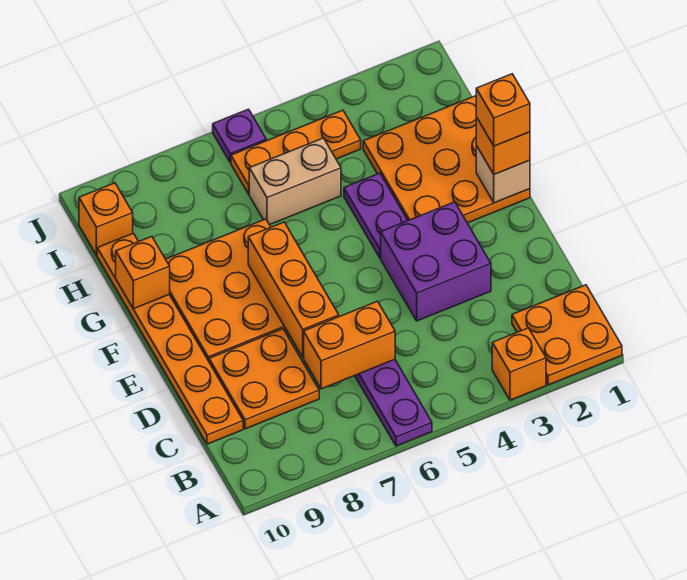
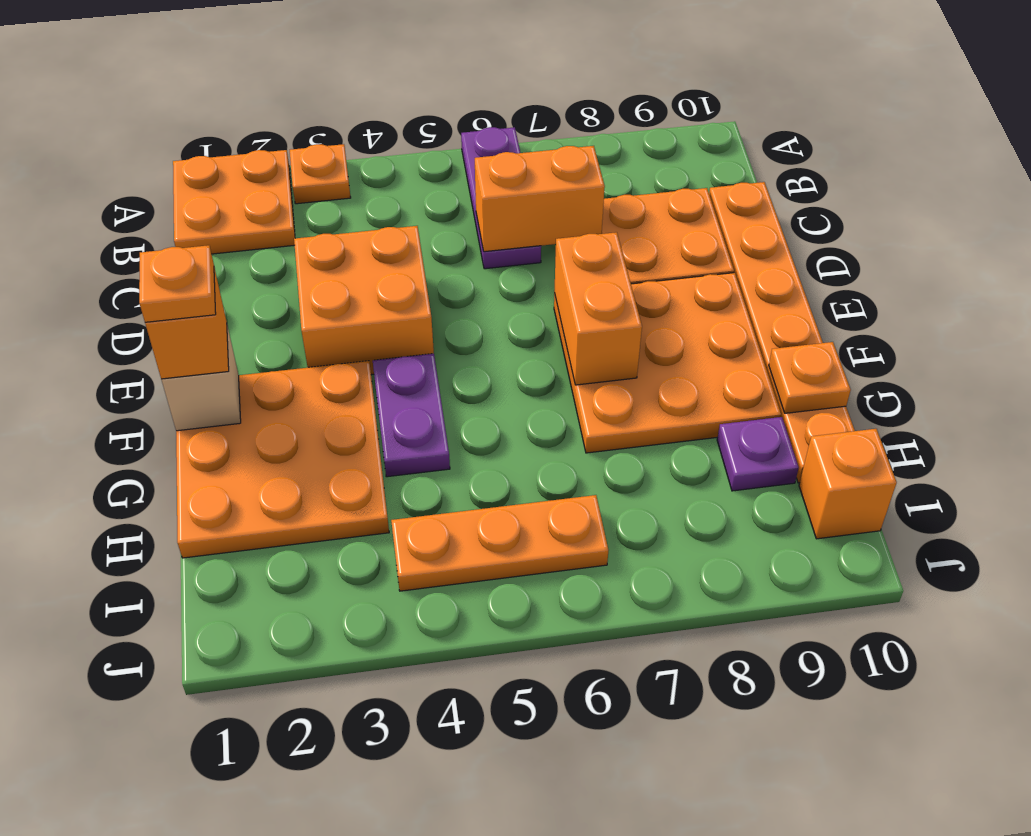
orange 1x1 brick [492,328,546,400] -> orange 1x1 plate [290,144,351,204]
purple 2x2 brick [381,202,491,321] -> orange 2x2 brick [294,226,434,374]
orange 1x3 brick [248,222,339,357] -> orange 1x2 brick [554,232,642,385]
orange 1x1 brick [476,74,530,146] -> orange 1x1 plate [139,245,216,322]
orange 1x1 brick [116,236,170,309] -> orange 1x1 plate [769,342,851,413]
tan 1x2 brick [249,138,341,225] -> none
purple 1x1 plate [213,109,266,163] -> purple 1x1 plate moved to [717,417,799,491]

